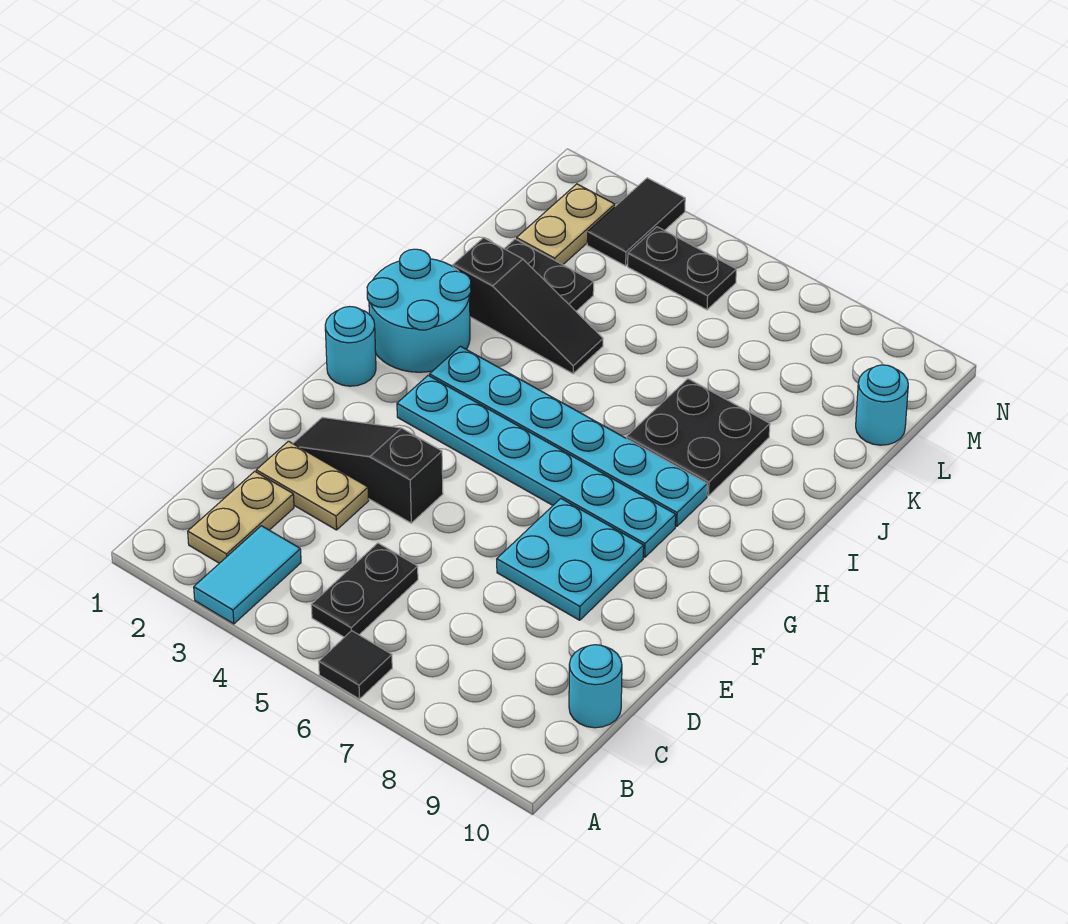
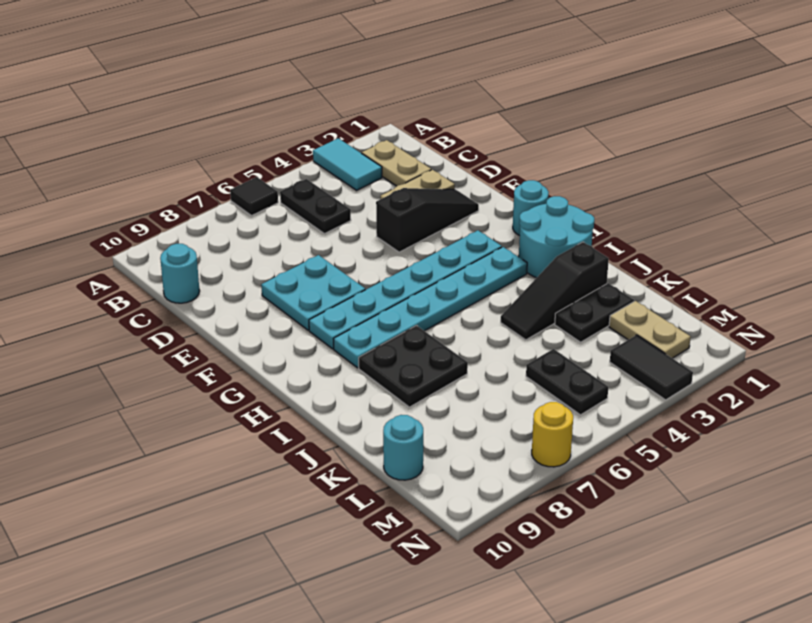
black 1x2 plate [628,227,736,310] -> black 1x2 plate turned to [526,349,608,415]
none -> yellow 1x1 round brick [532,402,573,467]

